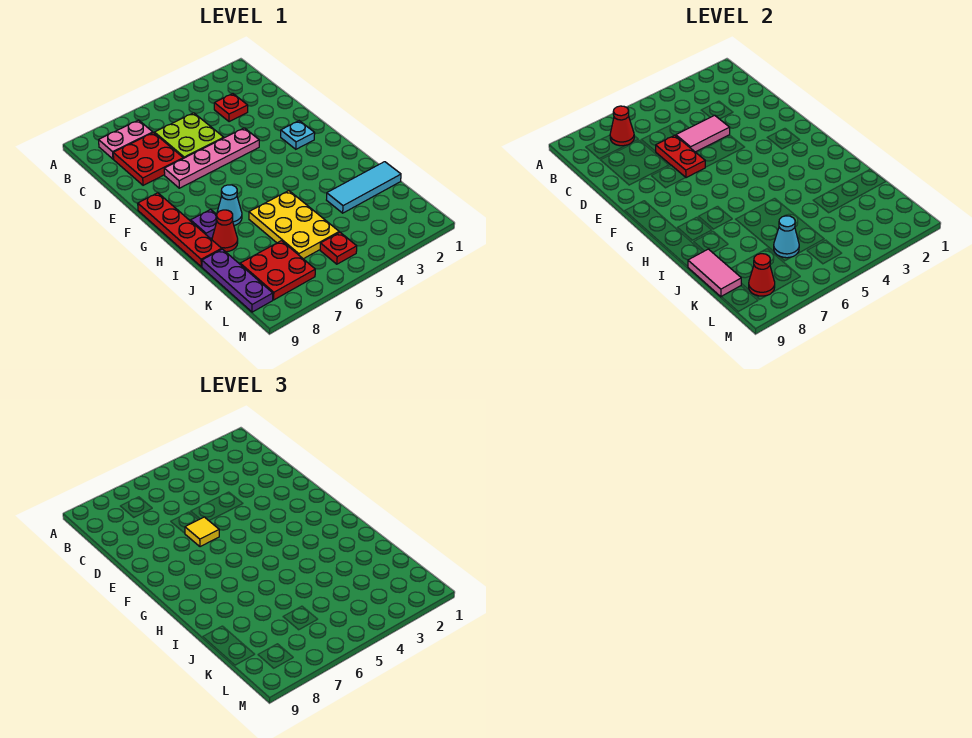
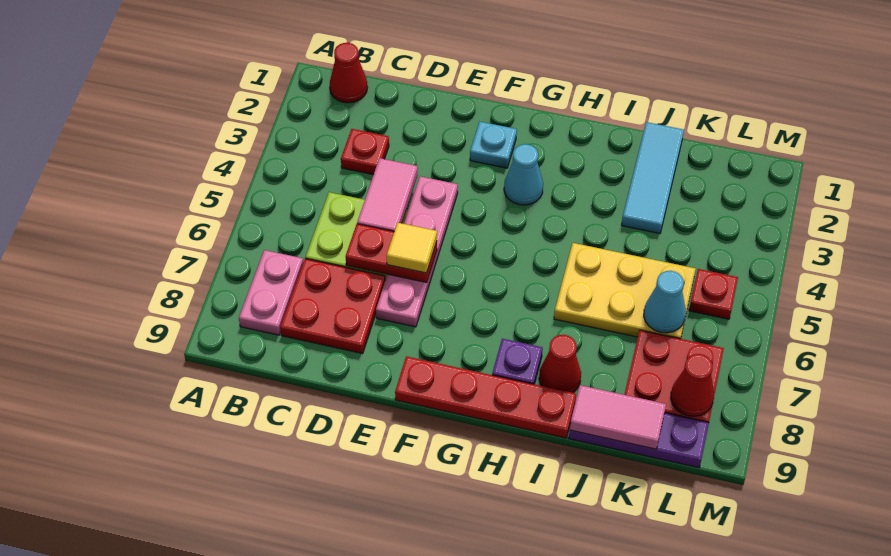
red 1x1 cone [610,106,634,146] -> red 1x1 cone moved to [330,43,367,103]
cyan 1x1 cone [217,185,242,225] -> cyan 1x1 cone moved to [504,144,543,205]

